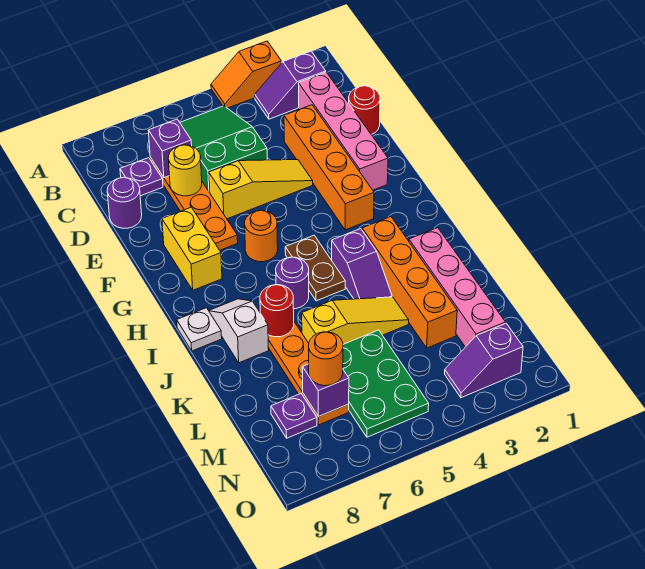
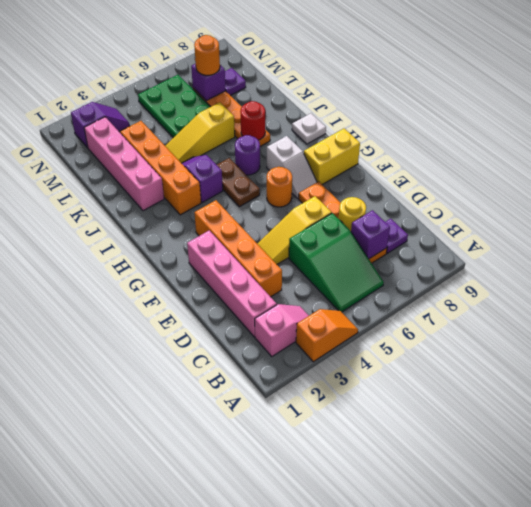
purple 1x2 slope [255,51,326,119] -> pink 1x2 slope [255,304,309,356]
red 1x1 round brick [349,86,380,135] -> none
purple 1x1 round brick [107,177,142,228] -> none
yellow 1x2 brick [162,207,222,290] -> yellow 1x2 brick turned to [304,128,360,184]
white 1x2 slope [209,299,269,363] -> white 1x2 slope moved to [267,136,317,198]

